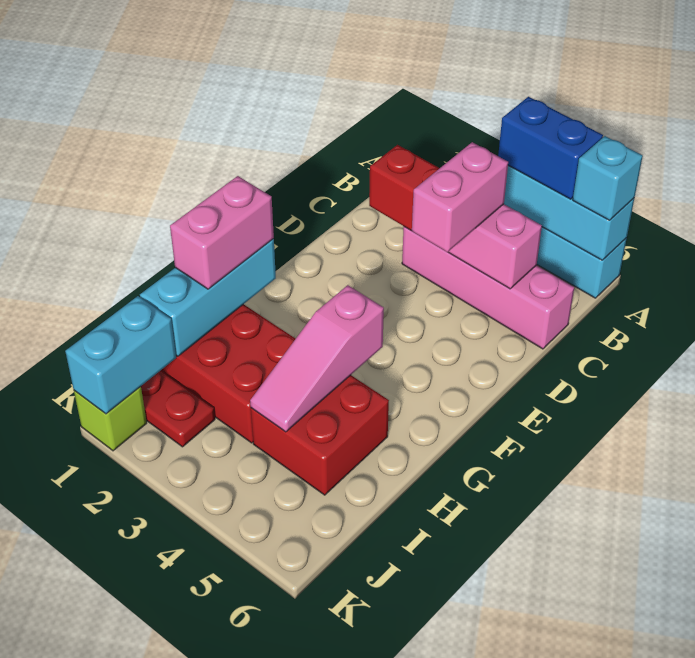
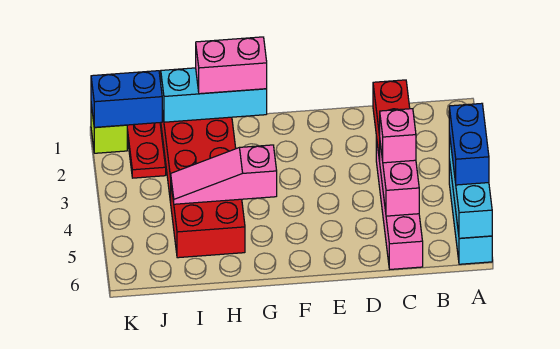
cyan 1x1 brick [573,136,643,220] -> none
pink 1x2 brick [412,142,508,252] -> pink 1x1 brick [380,109,416,163]
cyan 1x2 brick [65,296,176,414] -> blue 1x2 brick [91,71,162,127]

